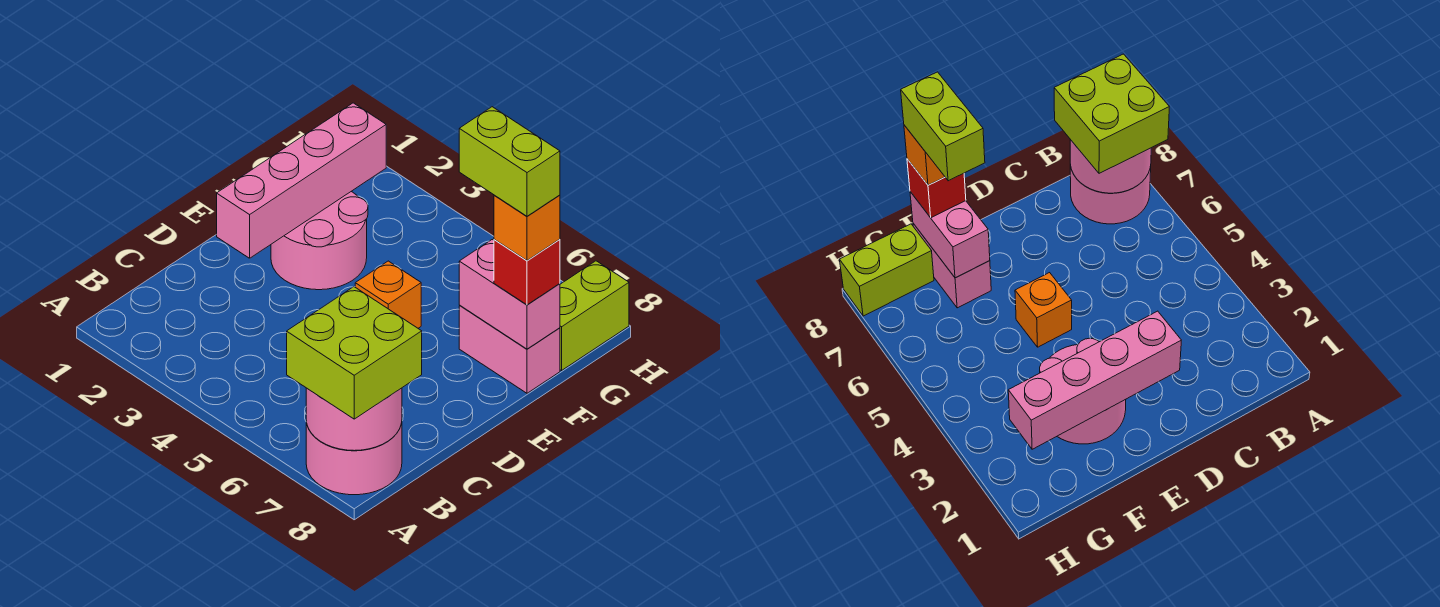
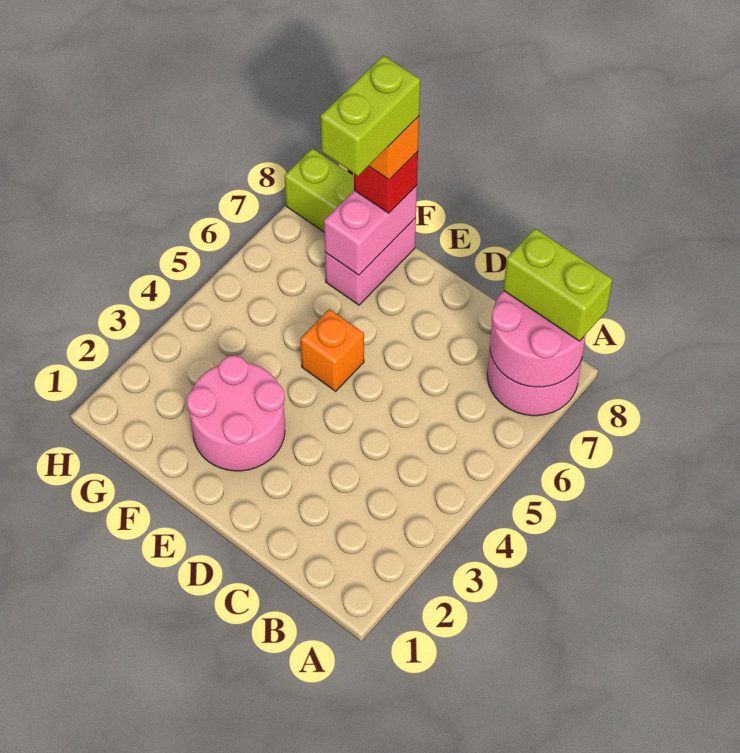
lime 2x2 brick [287,287,422,419] -> lime 1x2 brick [503,229,613,341]
pink 1x4 brick [217,103,386,258] -> none

